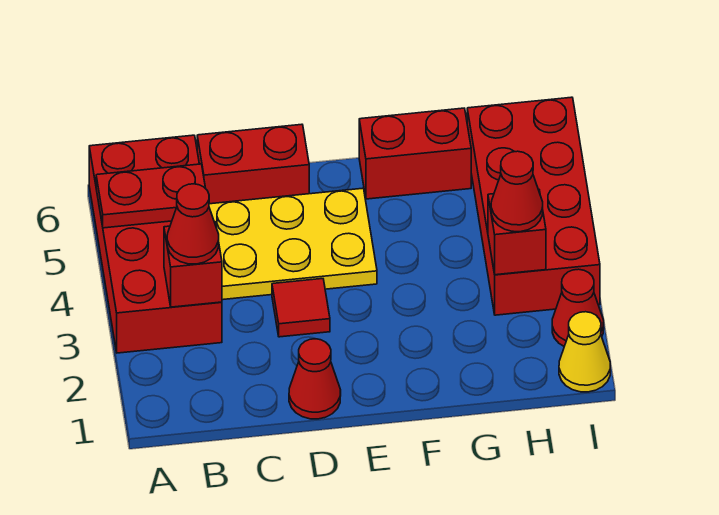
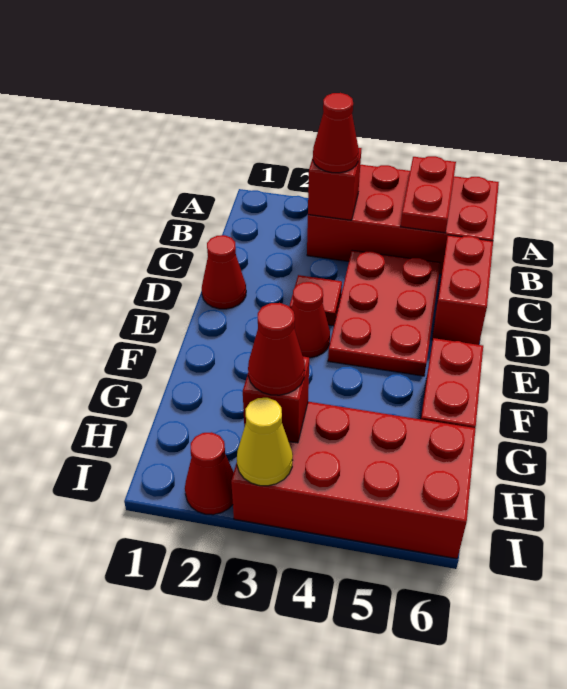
yellow 2x3 plate [209,188,377,300] -> red 2x3 plate [328,250,441,376]
none -> red 1x1 cone [291,282,330,358]
yellow 1x1 cone [559,312,610,392] -> yellow 1x1 cone moved to [237,398,293,486]

